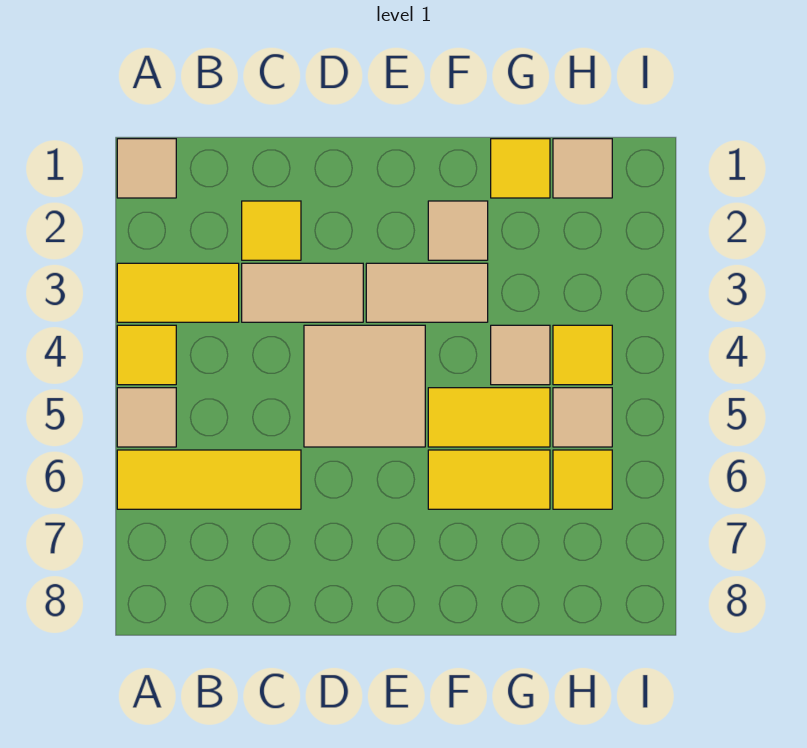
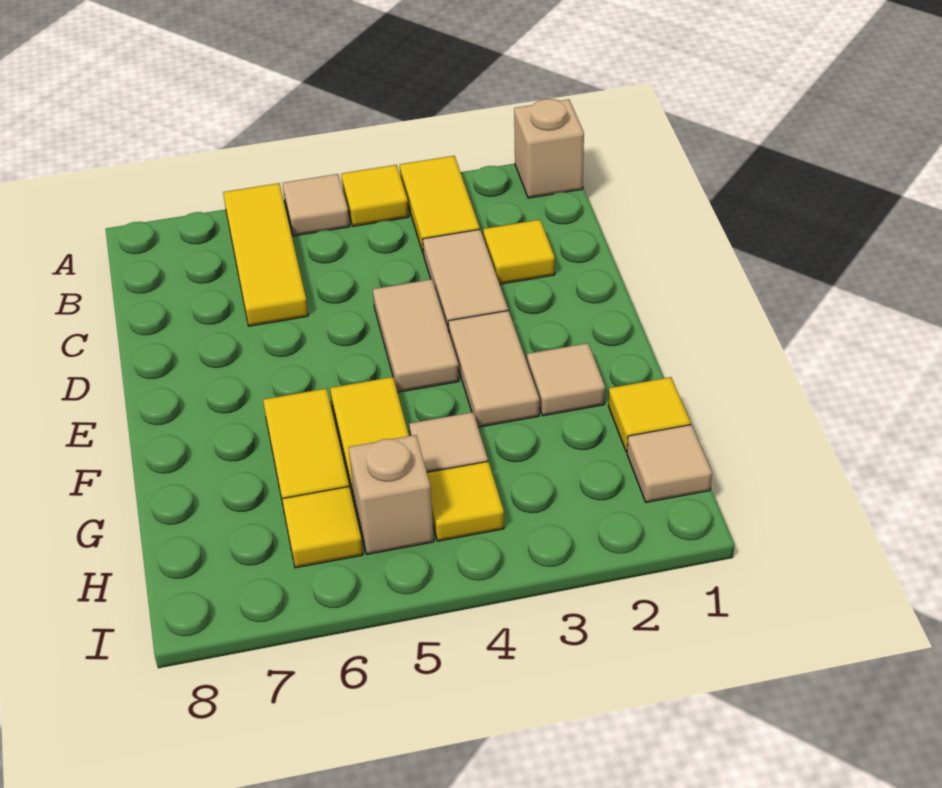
tan 1x1 tile [117,139,176,198] -> tan 1x1 brick [514,99,584,198]
tan 2x2 tile [304,325,425,447] -> tan 1x2 tile [373,279,459,392]
tan 1x1 tile [553,388,612,447] -> tan 1x1 brick [348,435,434,554]

